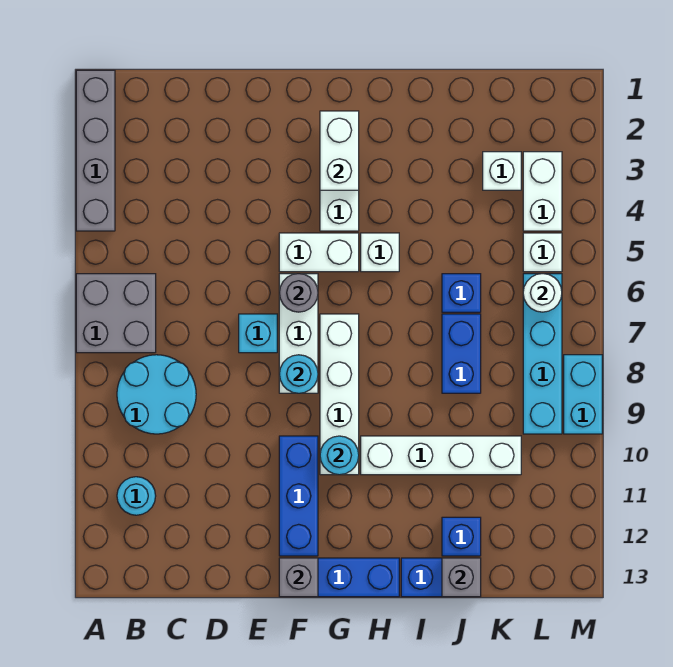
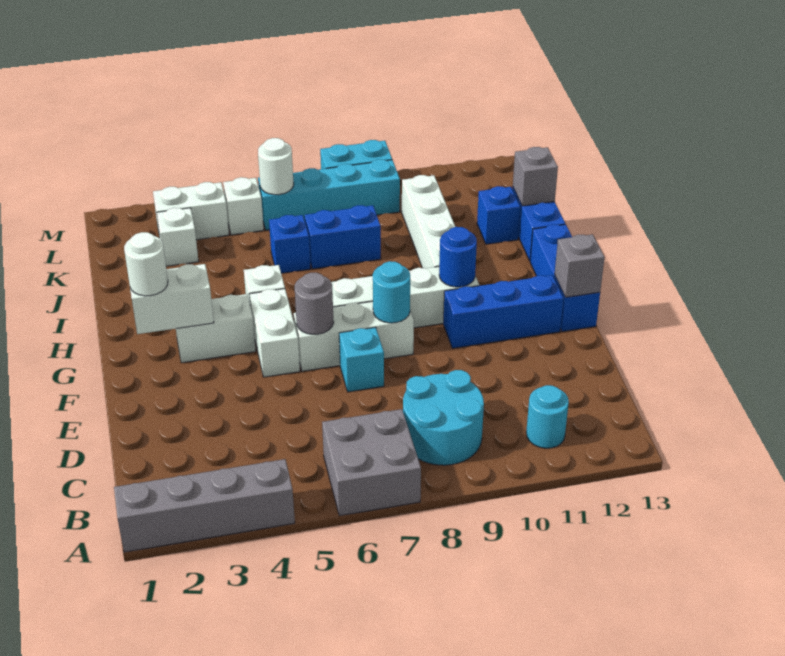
none -> white 1x1 round brick [124,232,168,296]
cyan 1x1 round brick [320,436,359,475] -> blue 1x1 round brick [439,227,477,287]

